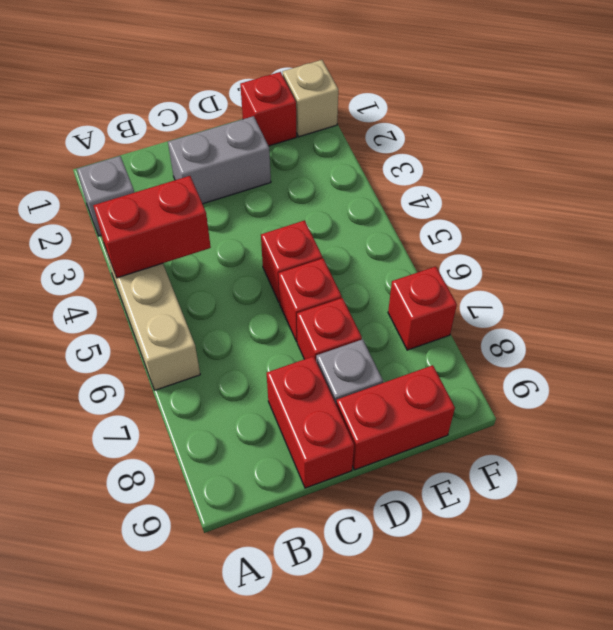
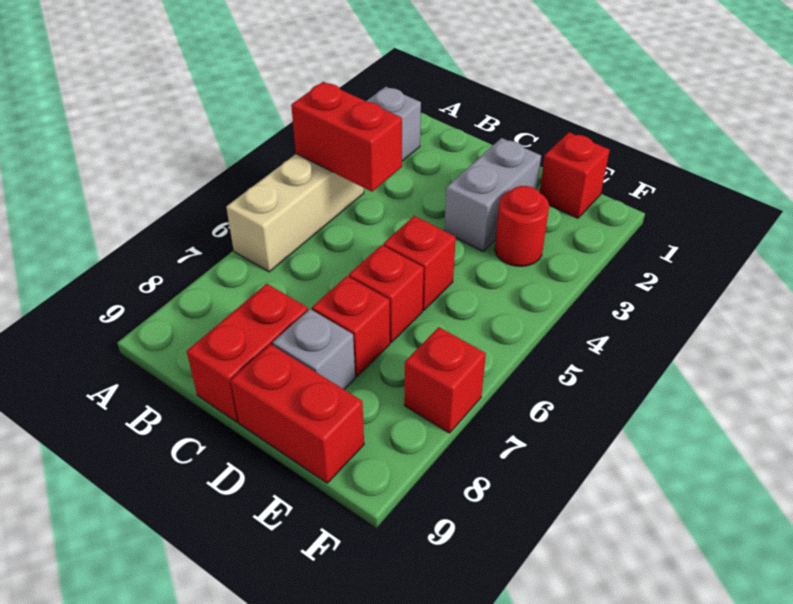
grey 1x2 brick [168,116,271,204] -> grey 1x2 brick turned to [444,138,541,251]
none -> red 1x1 round brick [495,186,549,266]
tan 1x1 brick [283,60,338,137] -> none

